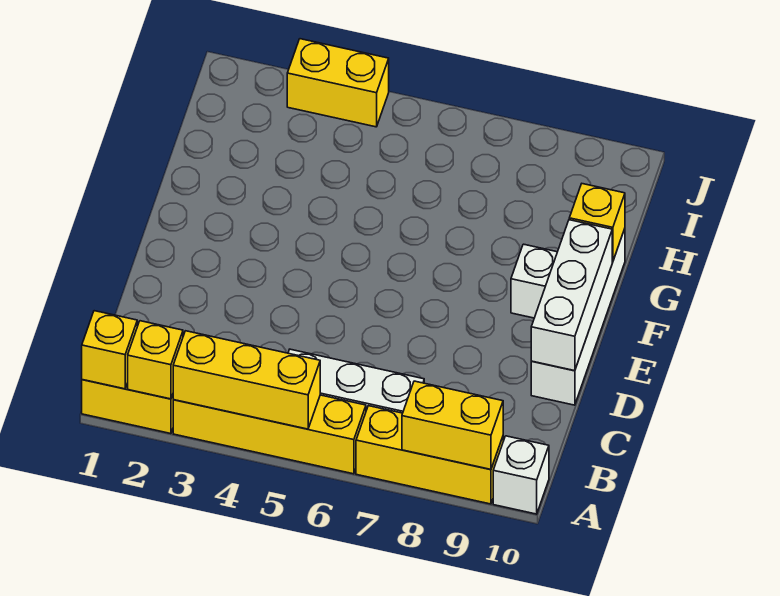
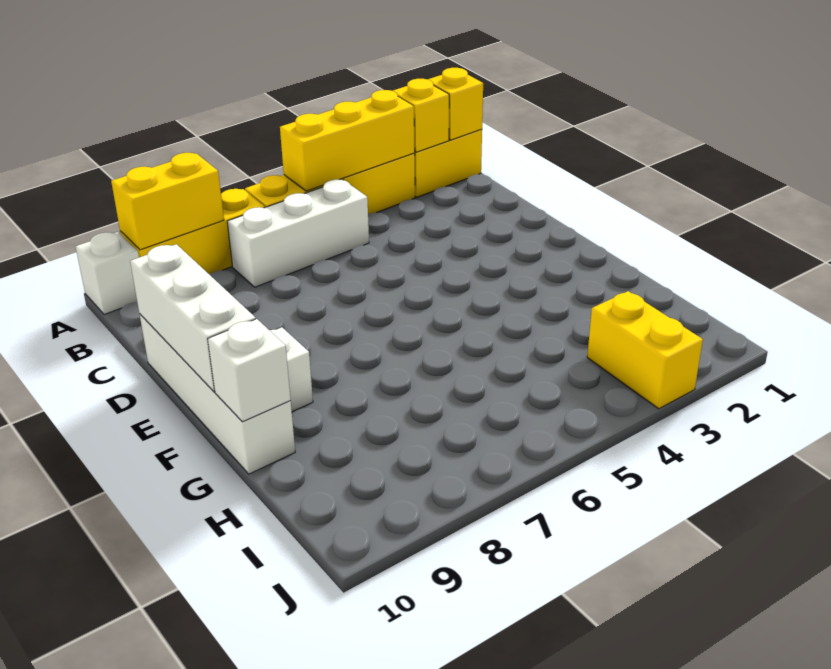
yellow 1x1 brick [569,184,625,262] -> white 1x1 brick [208,319,291,422]
yellow 1x2 brick [287,39,389,127] -> yellow 1x2 brick turned to [587,291,703,409]

